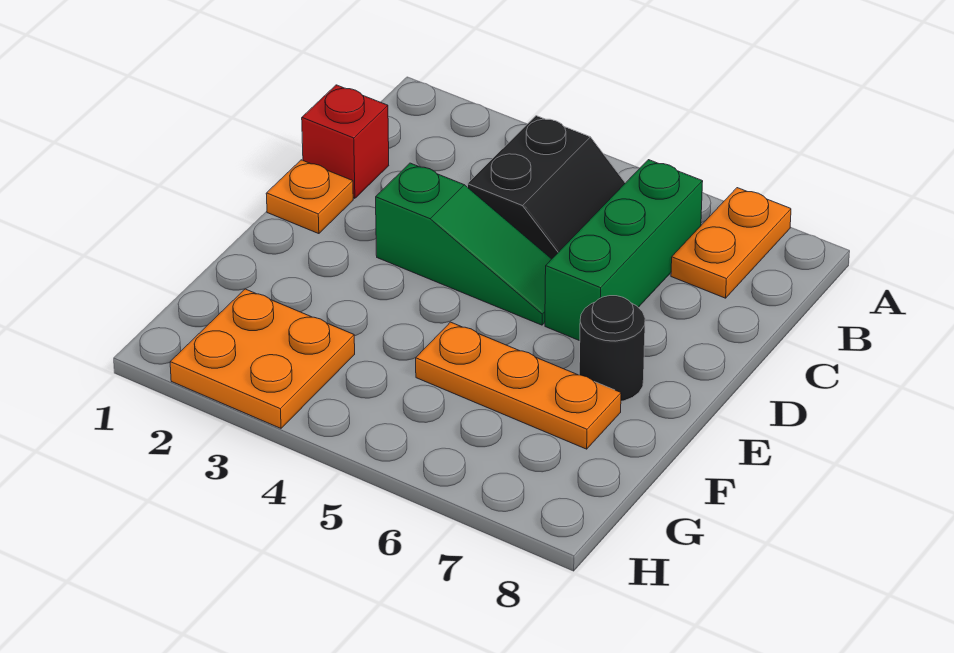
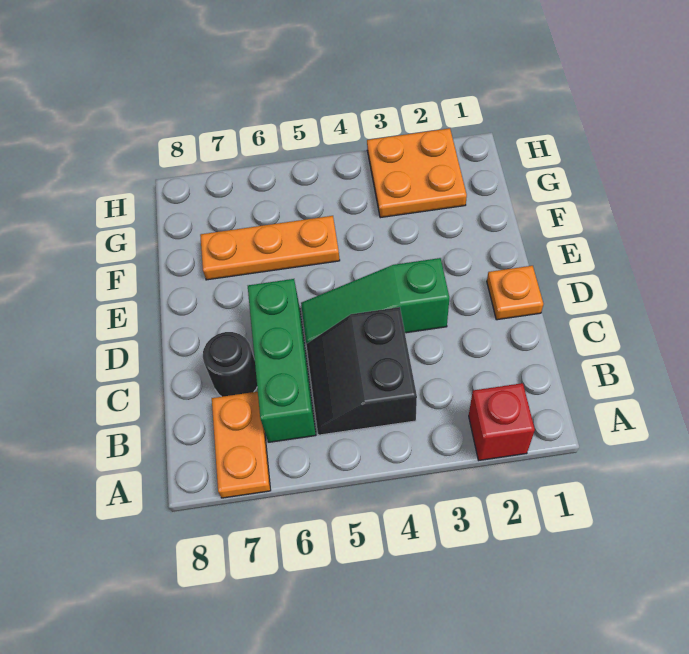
red 1x1 brick [302,85,389,198] -> red 1x1 brick moved to [469,383,535,460]
black 1x1 round brick [579,296,645,401] -> black 1x1 round brick moved to [203,332,257,397]

